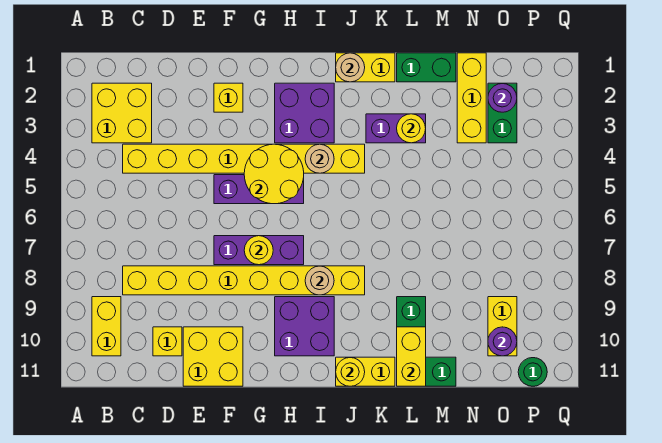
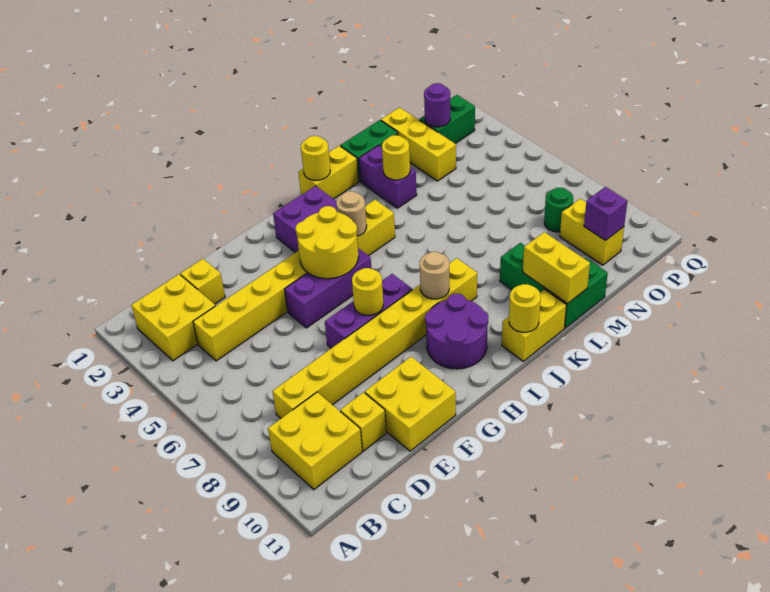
yellow 1x2 brick [92,297,121,356] -> yellow 2x2 brick [268,392,362,490]
yellow 1x1 brick [214,83,243,112] -> yellow 1x1 brick moved to [180,259,225,304]
purple 2x2 brick [275,297,334,356] -> purple 2x2 round brick [425,294,488,369]
tan 1x1 round brick [336,53,365,82] -> yellow 1x1 round brick [301,136,330,180]
purple 1x2 brick [366,114,426,143] -> purple 1x2 brick turned to [359,145,417,208]
green 1x2 brick [488,83,517,143] -> green 1x2 brick turned to [419,95,475,143]
purple 1x1 round brick [488,327,517,356] -> purple 1x1 brick [584,187,627,240]
green 1x1 round brick [518,358,547,386] -> green 1x1 round brick moved to [544,188,573,232]

